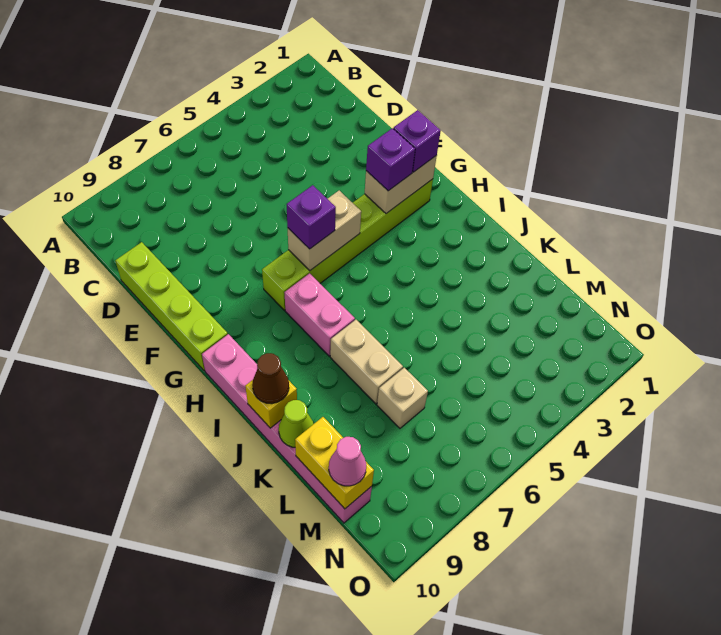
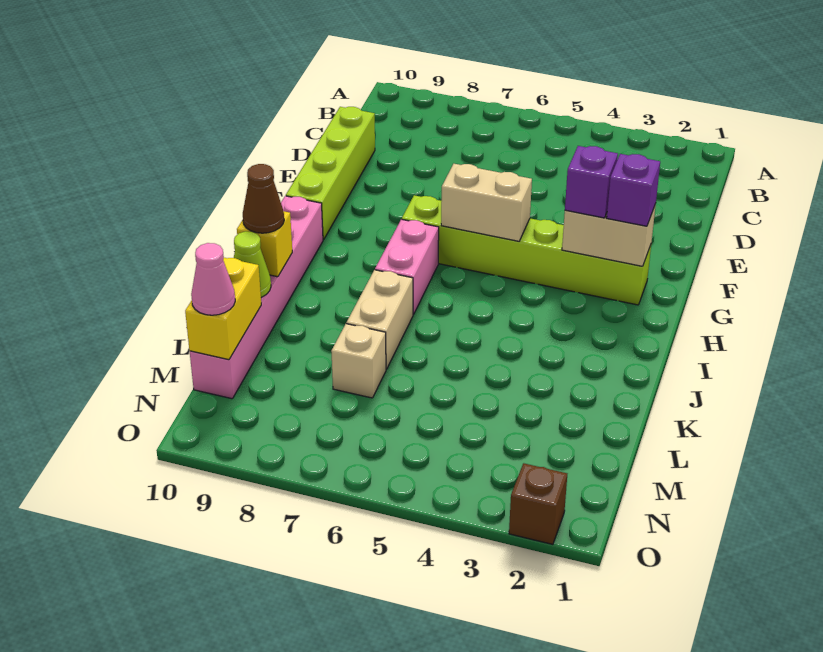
purple 1x1 brick [287,185,336,249] -> none
none -> brown 1x1 brick [509,463,567,544]

